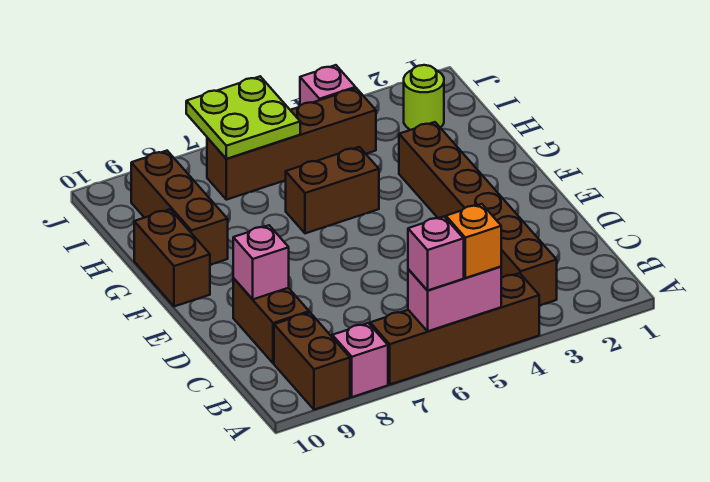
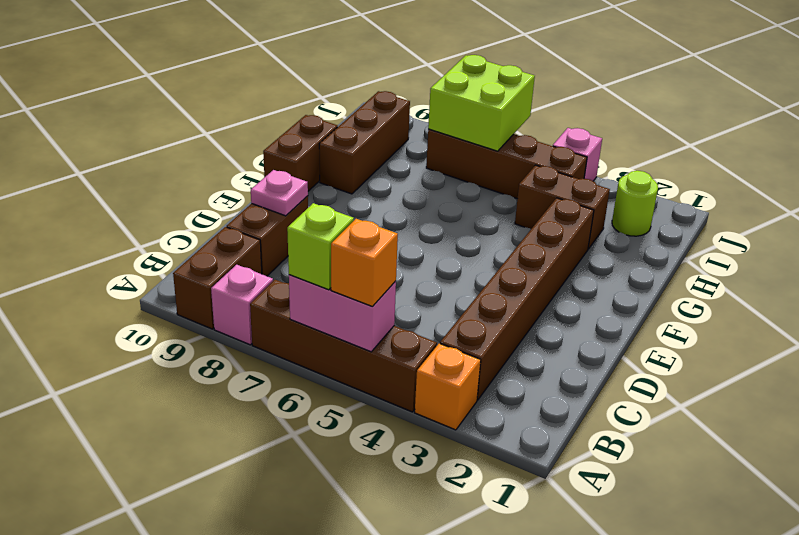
none -> orange 1x1 brick [415,343,481,430]
pink 1x1 brick [408,217,464,291] -> lime 1x1 brick [287,203,354,290]
pink 1x1 brick [233,225,289,299] -> pink 1x1 plate [251,170,308,216]
brown 1x2 brick [285,147,379,233] -> brown 1x2 brick moved to [515,165,610,249]
lime 2x2 plate [186,76,300,159] -> lime 2x2 brick [428,55,535,151]

